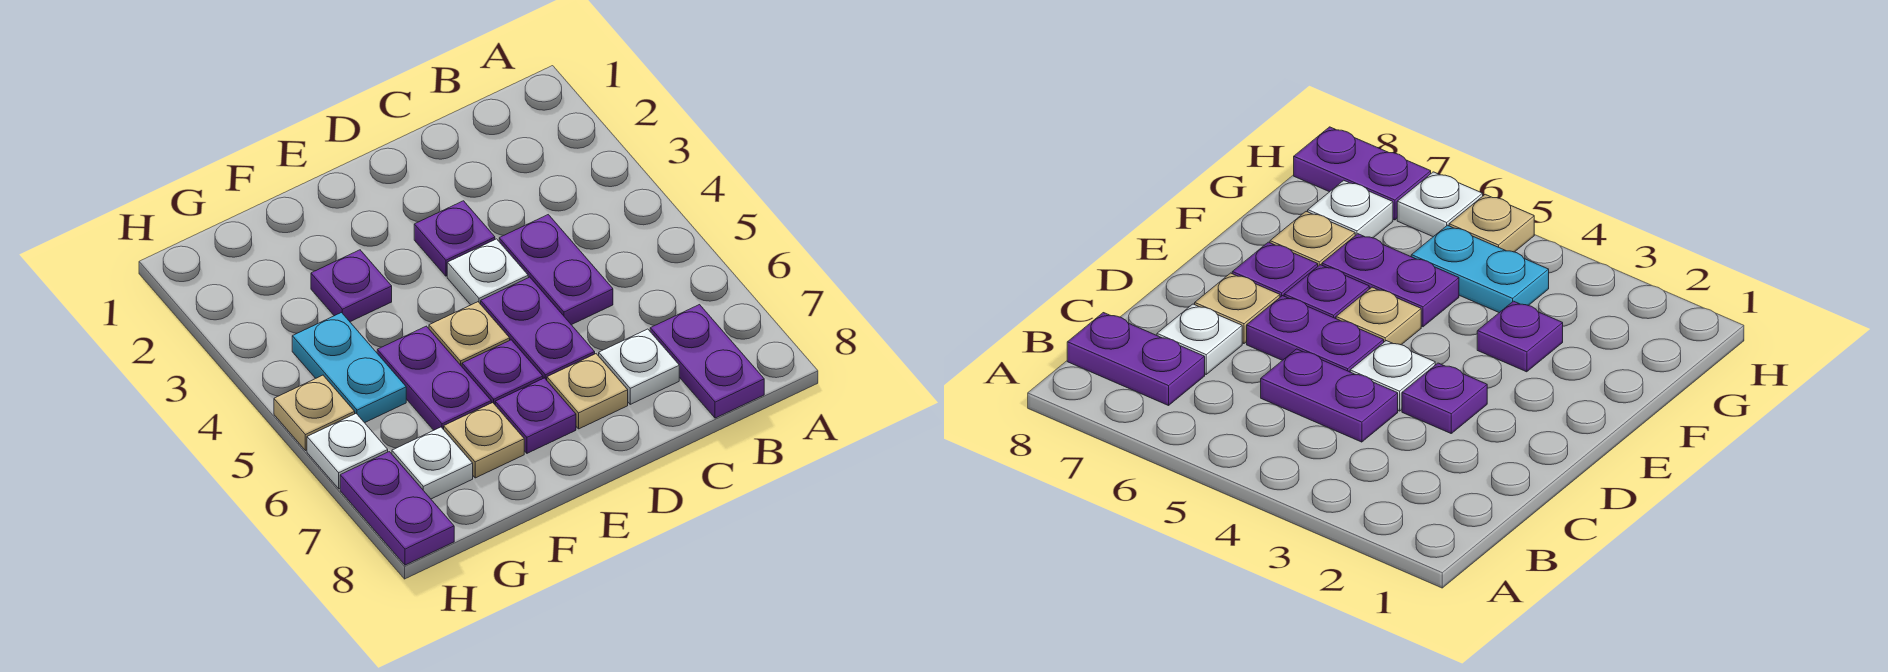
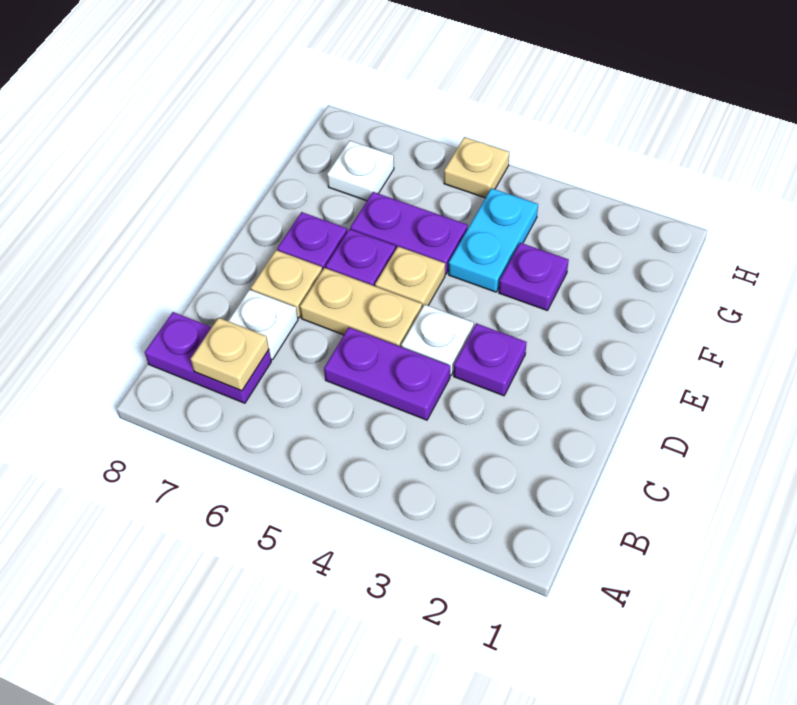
purple 1x2 plate [481,277,595,380] -> tan 1x2 plate [300,268,422,347]
tan 1x1 plate [444,403,524,478] -> tan 1x1 plate moved to [191,318,269,391]
cyan 1x2 plate [292,313,406,423] -> cyan 1x2 plate turned to [449,188,538,292]
white 1x1 plate [307,414,388,489] -> none
purple 1x2 plate [340,452,454,565] -> none

